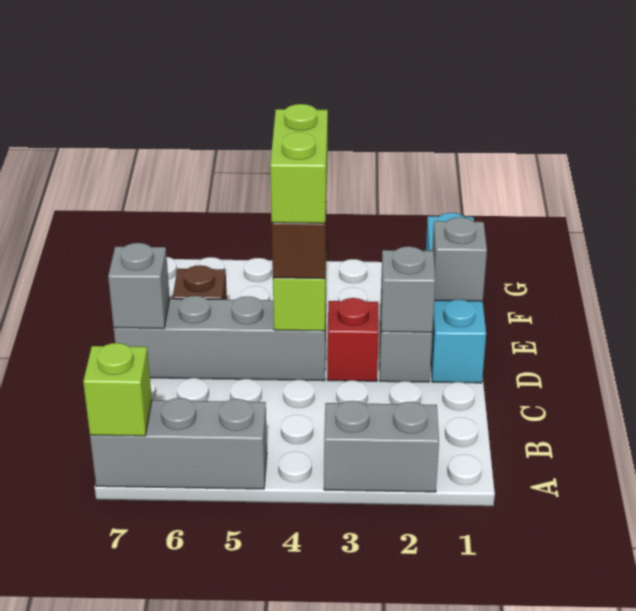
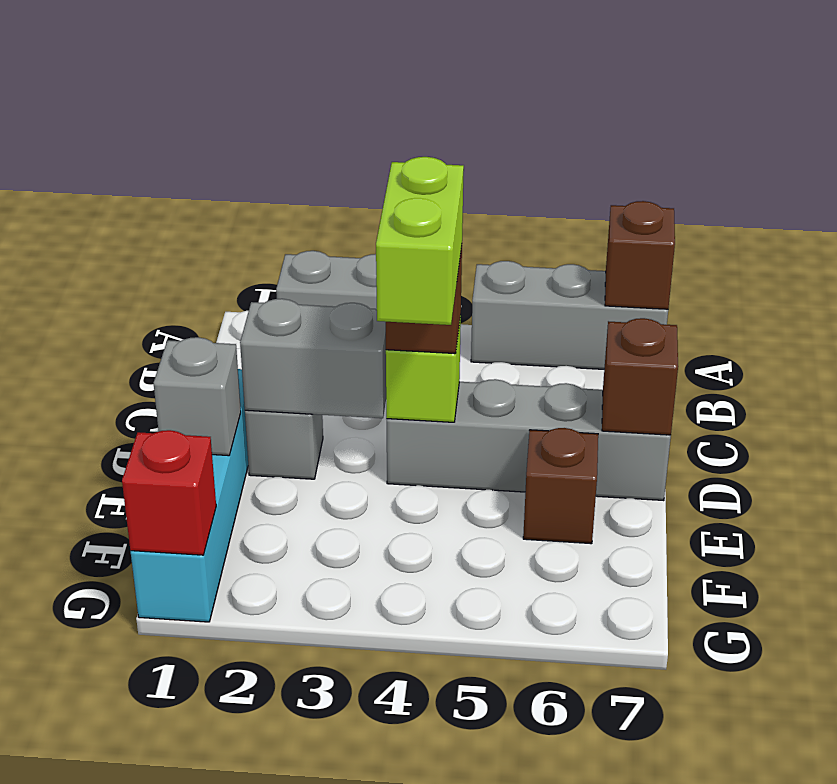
lime 1x1 brick [83,343,152,436] -> brown 1x1 brick [605,201,675,309]
grey 1x1 brick [381,246,435,332] -> grey 1x2 brick [240,299,386,418]
red 1x1 brick [327,298,379,381] -> red 1x1 brick moved to [122,430,216,555]
grey 1x1 brick [108,243,170,329] -> brown 1x1 brick [602,318,678,435]

